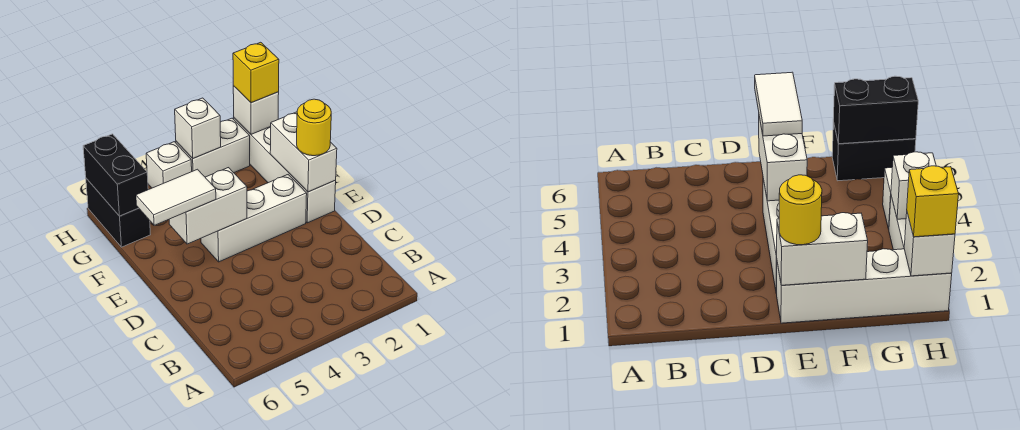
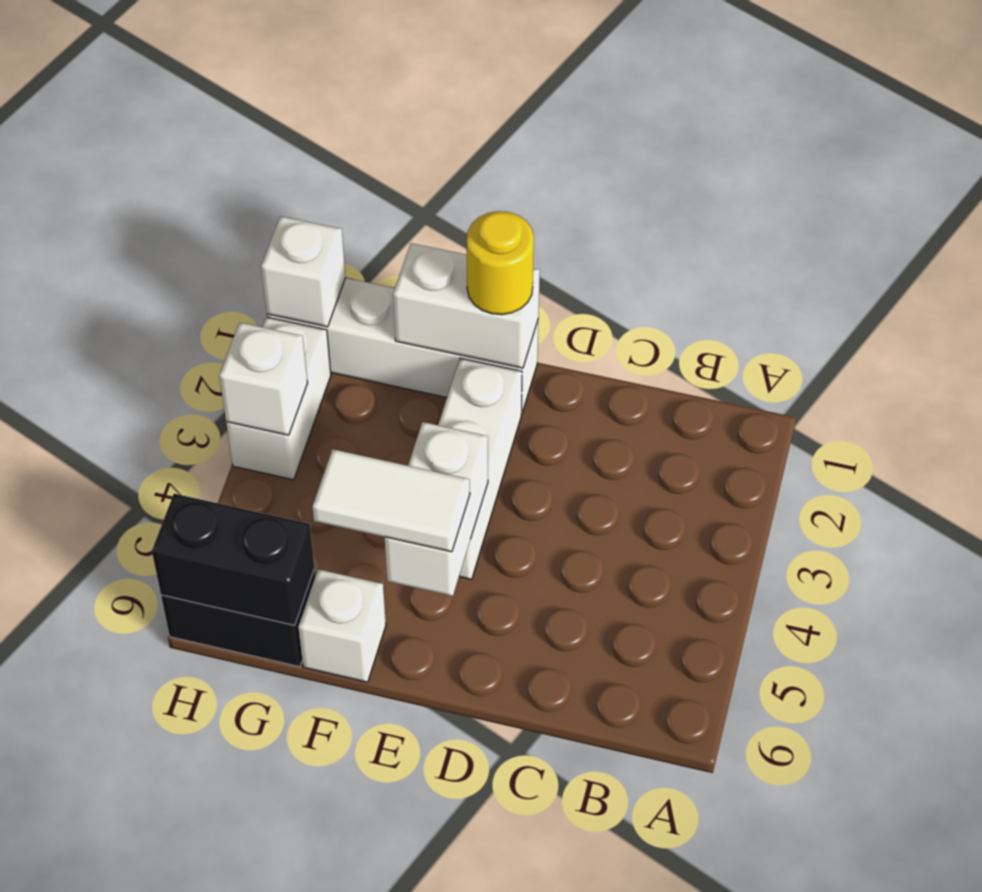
white 1x2 tile [136,169,216,225] -> white 1x2 tile turned to [312,449,470,552]
yellow 1x1 brick [233,42,279,103] -> none
white 1x1 brick [146,142,192,188] -> white 1x1 brick moved to [298,569,386,682]

